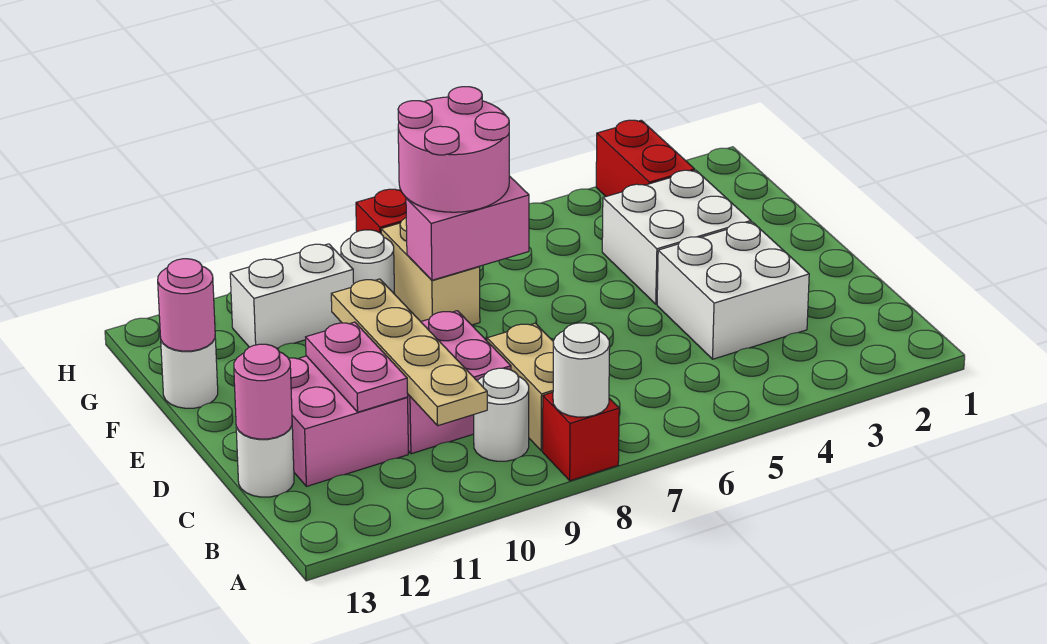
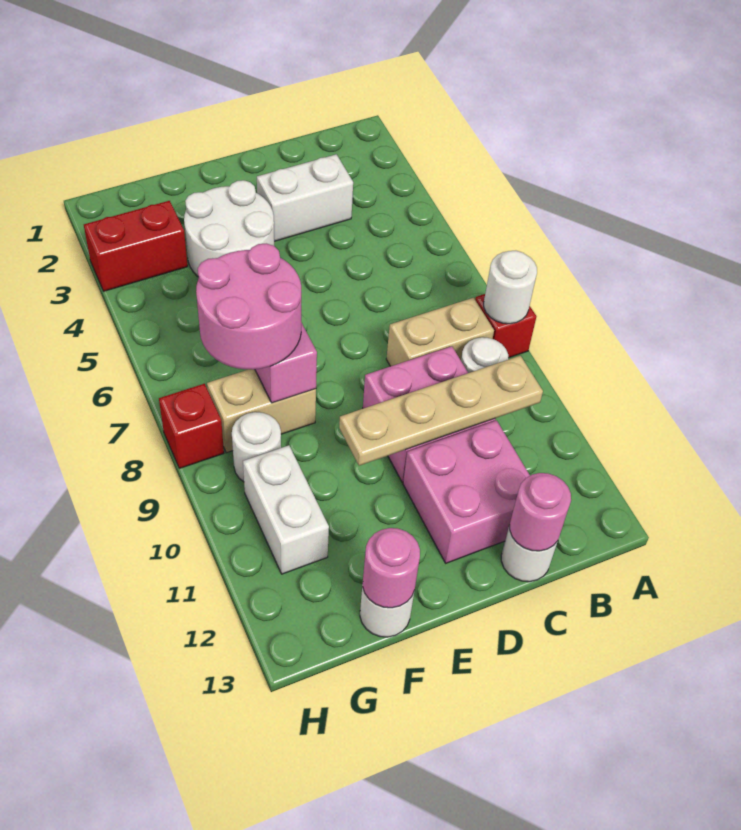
white 2x2 brick [657,222,809,359] -> white 1x2 brick [257,154,353,241]
pink 1x2 plate [306,322,408,412] -> none
white 2x2 brick [602,170,751,304] -> white 2x2 round brick [184,180,274,276]

